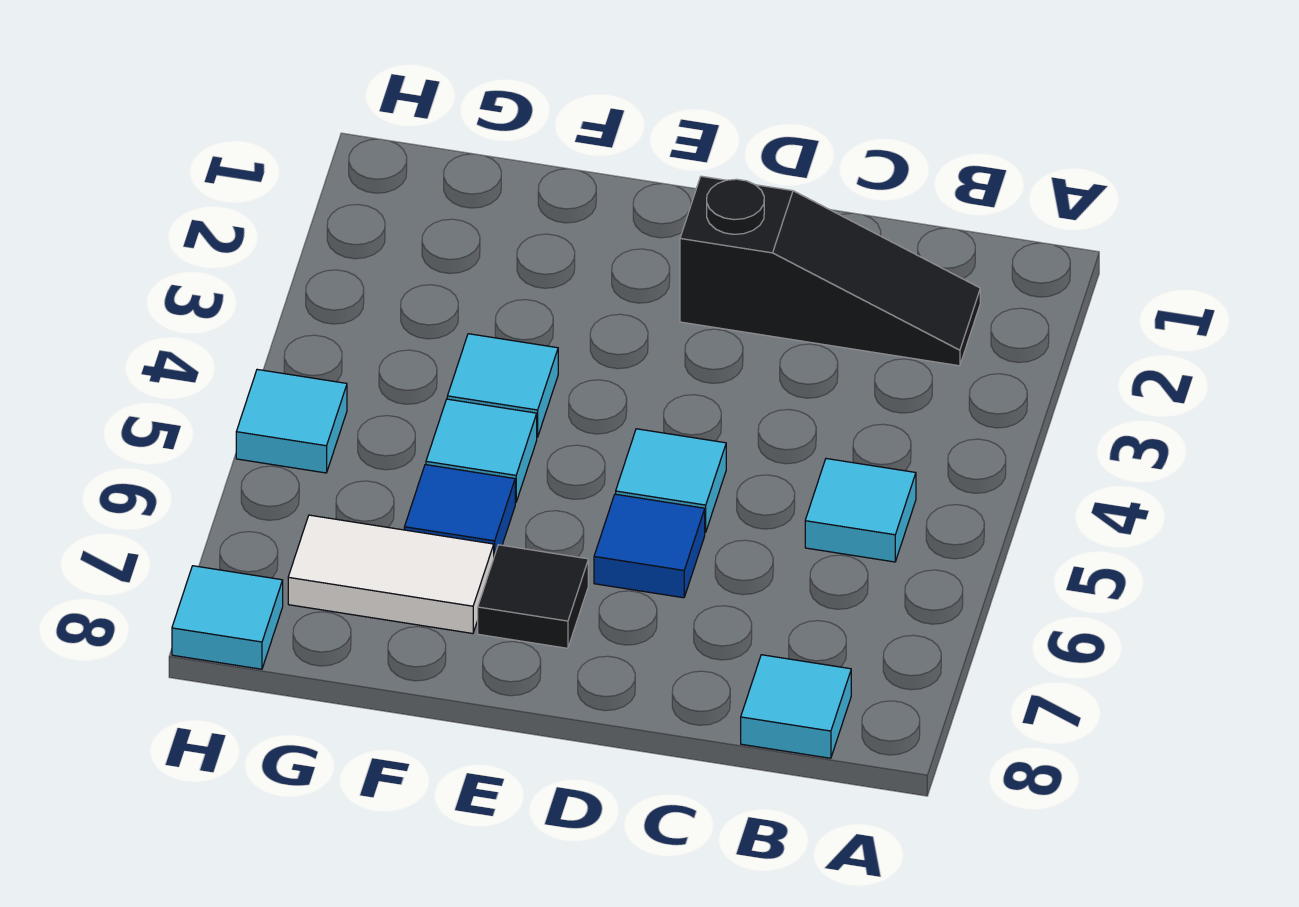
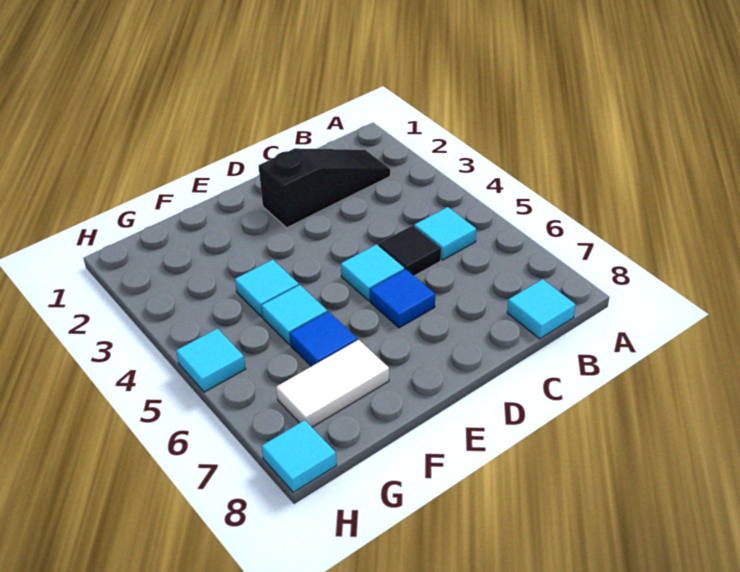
black 1x1 tile [478,545,588,648] -> black 1x1 tile moved to [378,225,441,276]

